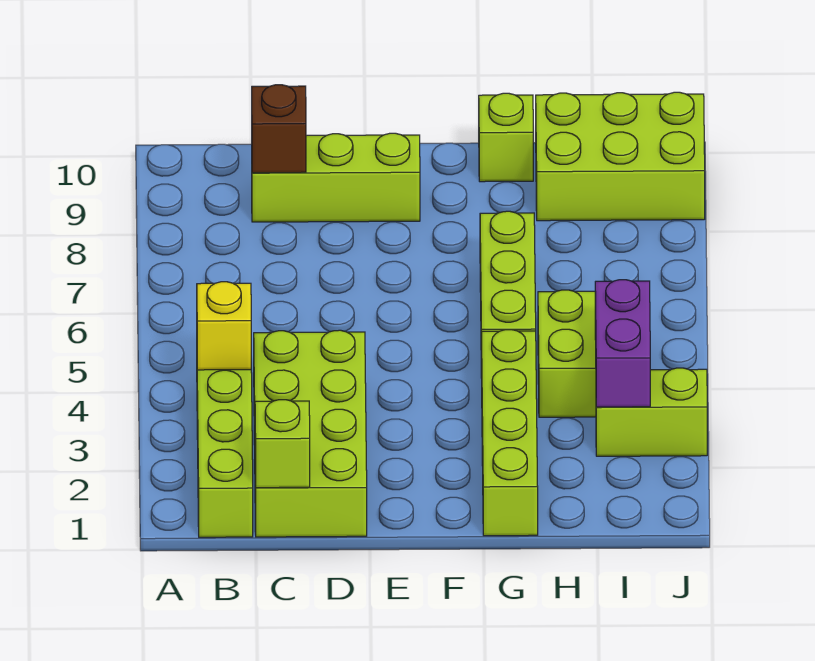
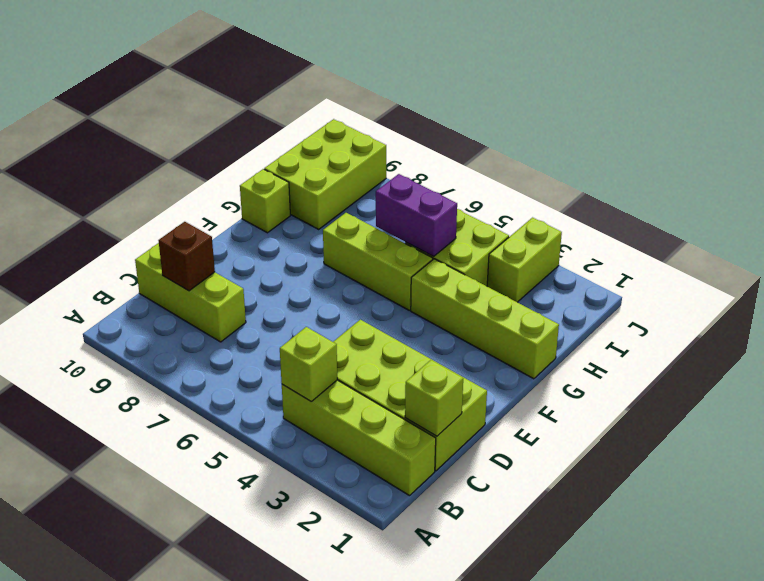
yellow 1x1 brick [197,282,251,370] -> lime 1x1 brick [280,327,337,401]
lime 1x3 brick [252,133,420,222] -> lime 1x3 brick turned to [135,243,246,342]
purple 1x2 brick [595,280,650,407] -> purple 1x2 brick moved to [376,174,457,256]

